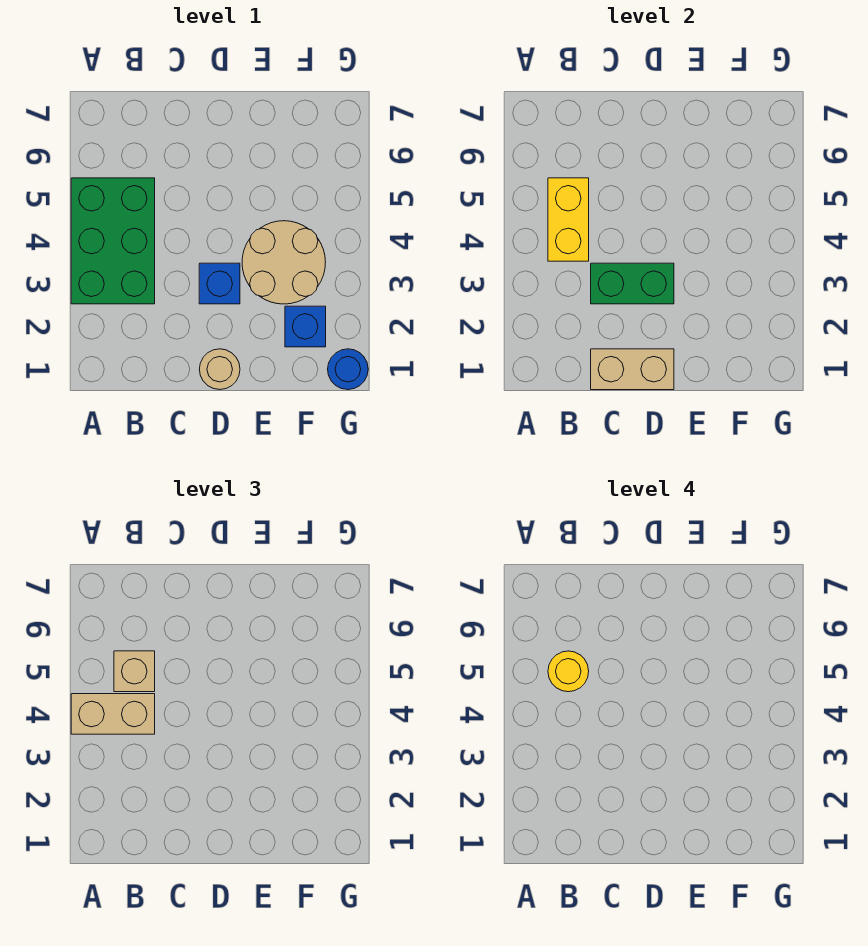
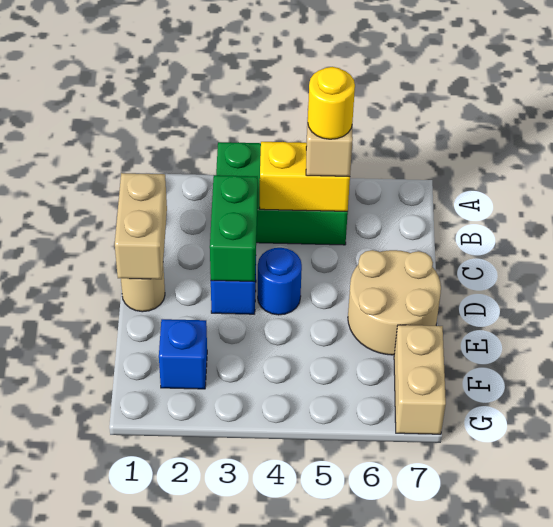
tan 1x2 brick [71,694,155,734] -> tan 1x2 brick moved to [394,325,446,434]
tan 2x2 round brick [242,221,326,304] -> tan 2x2 round brick moved to [348,250,441,355]
blue 1x1 round brick [328,349,368,390] -> blue 1x1 round brick moved to [258,248,302,315]

